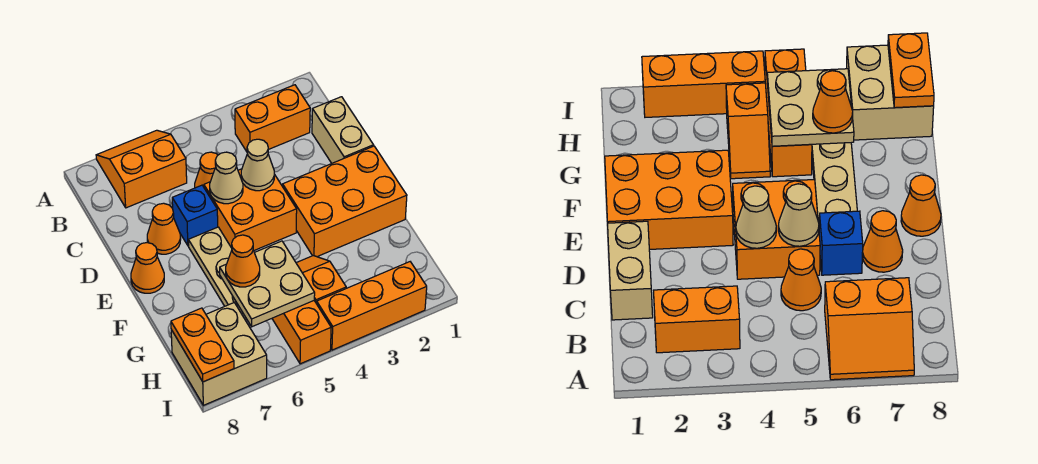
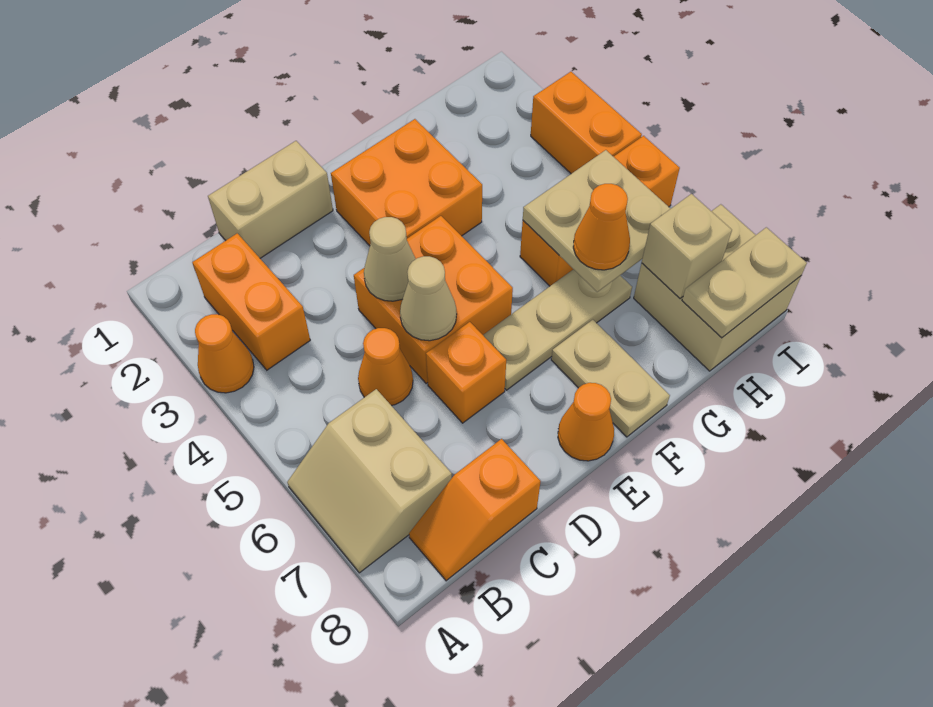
orange 2x2 slope [96,130,187,208] -> tan 2x2 slope [287,389,452,573]
blue 1x1 brick [172,185,218,246] -> orange 1x1 brick [426,322,506,423]
orange 1x1 cone [147,203,181,254] -> orange 1x1 cone moved to [195,314,254,393]
orange 2x3 brick [283,146,407,257] -> orange 2x2 brick [331,119,482,246]
none -> tan 1x2 plate [551,320,670,437]
orange 1x2 slope [296,256,346,304] -> orange 1x2 slope moved to [409,439,541,581]
none -> tan 1x1 brick [642,194,732,298]
orange 1x2 plate [171,308,234,382] -> tan 1x2 plate [682,227,807,338]
orange 1x3 brick [317,262,427,350] -> orange 1x2 brick [531,72,642,174]

